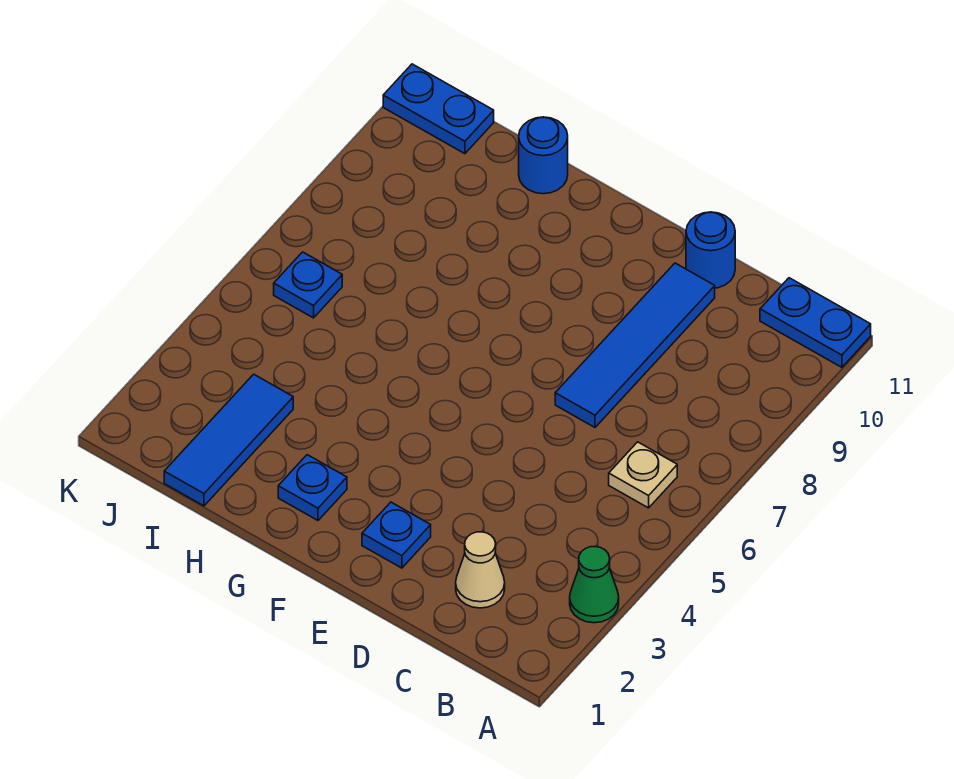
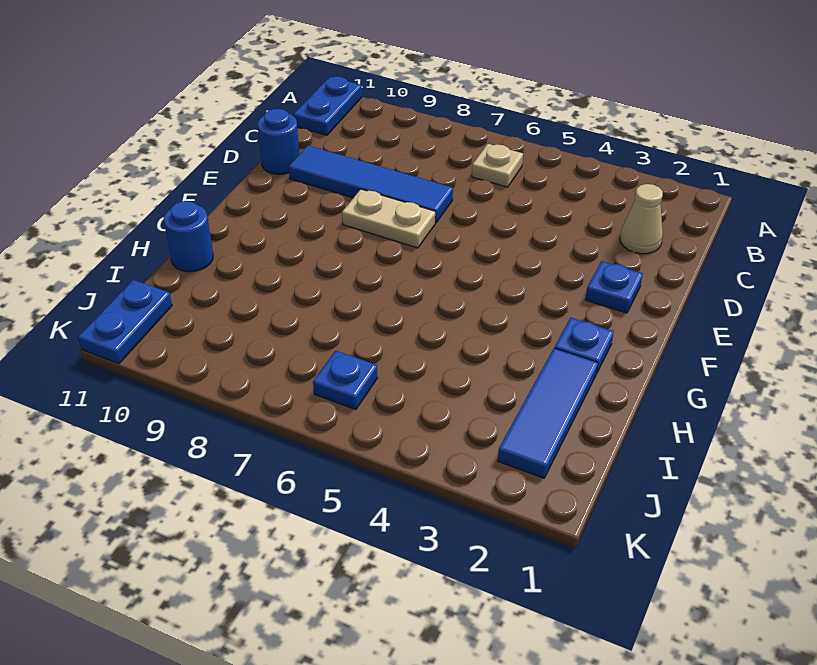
green 1x1 cone [570,547,619,623] -> none
none -> tan 1x2 plate [342,189,435,248]
blue 1x3 tile [164,374,293,506] -> blue 1x3 tile turned to [498,348,598,478]

